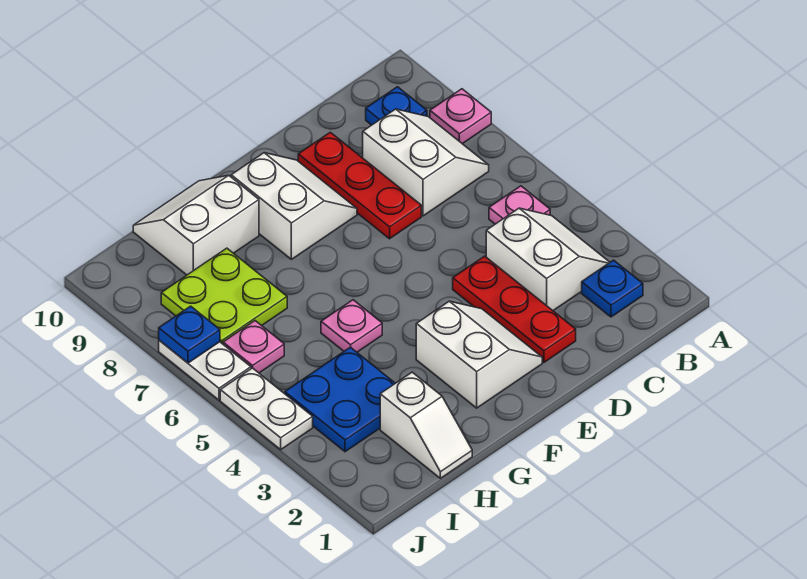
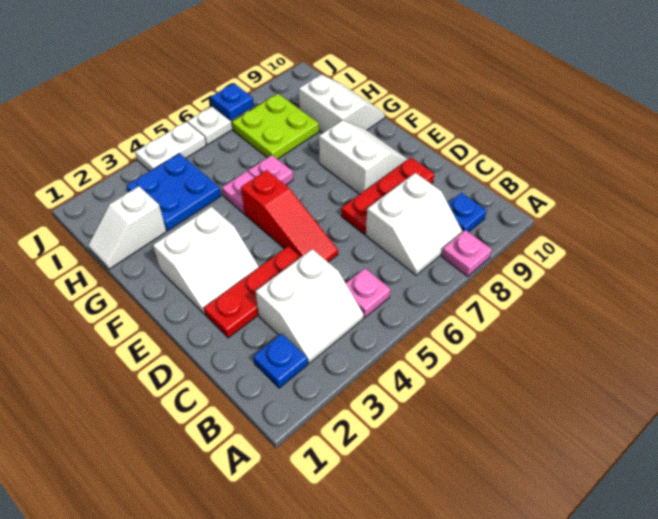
none -> red 1x3 slope [241,170,338,262]
white 2x2 slope [231,153,357,259] -> white 2x2 slope turned to [319,120,408,194]
pink 1x1 plate [223,321,284,373] -> pink 1x1 plate moved to [248,155,293,185]

